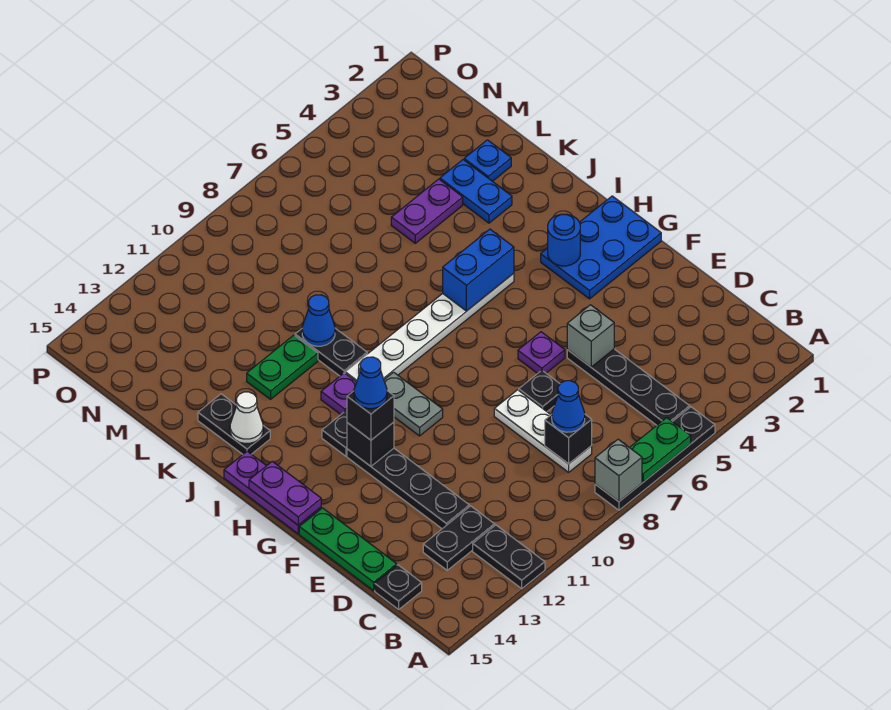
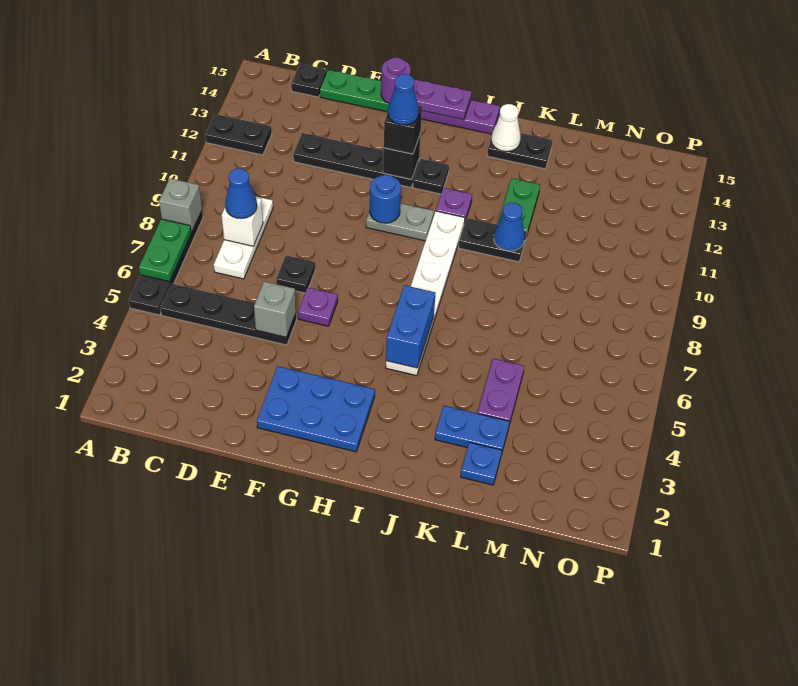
white 1x3 plate [494,390,592,472] -> white 1x3 plate turned to [214,197,273,279]
black 1x1 brick [545,414,592,464] -> white 1x1 brick [222,198,263,246]
black 1x2 plate [423,506,495,570] -> none
none -> purple 1x1 round brick [381,58,411,103]
blue 2x3 plate [541,196,661,299] -> blue 2x3 plate turned to [257,366,375,452]
blue 1x1 round brick [548,214,580,266] -> blue 1x1 round brick moved to [370,175,401,223]

